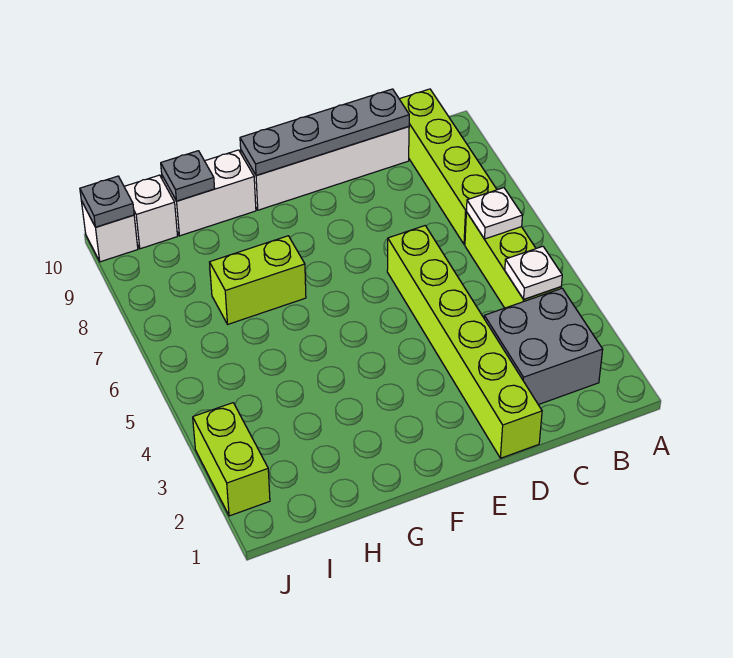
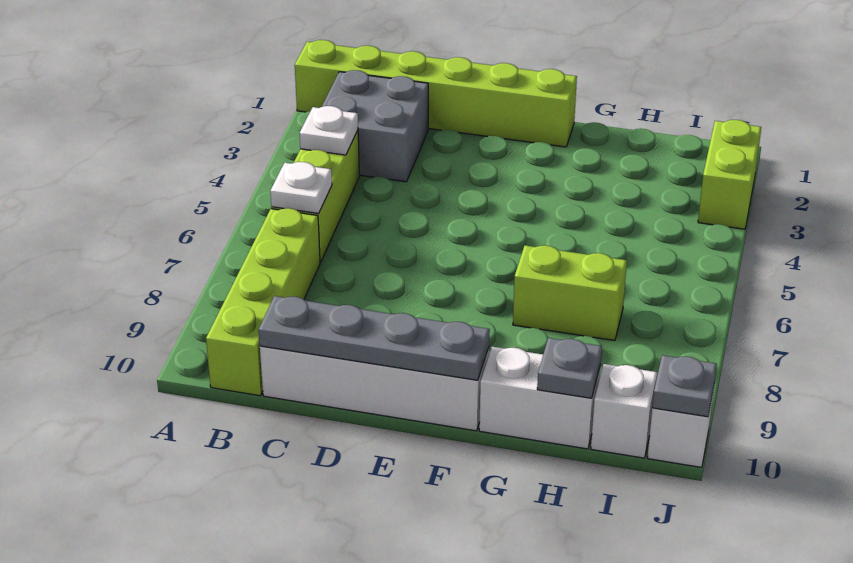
lime 1x6 brick [387,226,542,458] -> lime 1x6 brick turned to [295,40,577,147]

